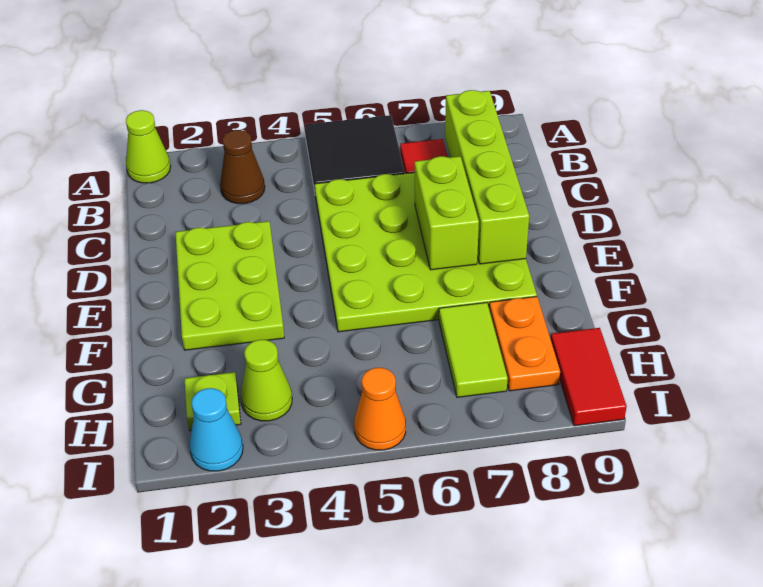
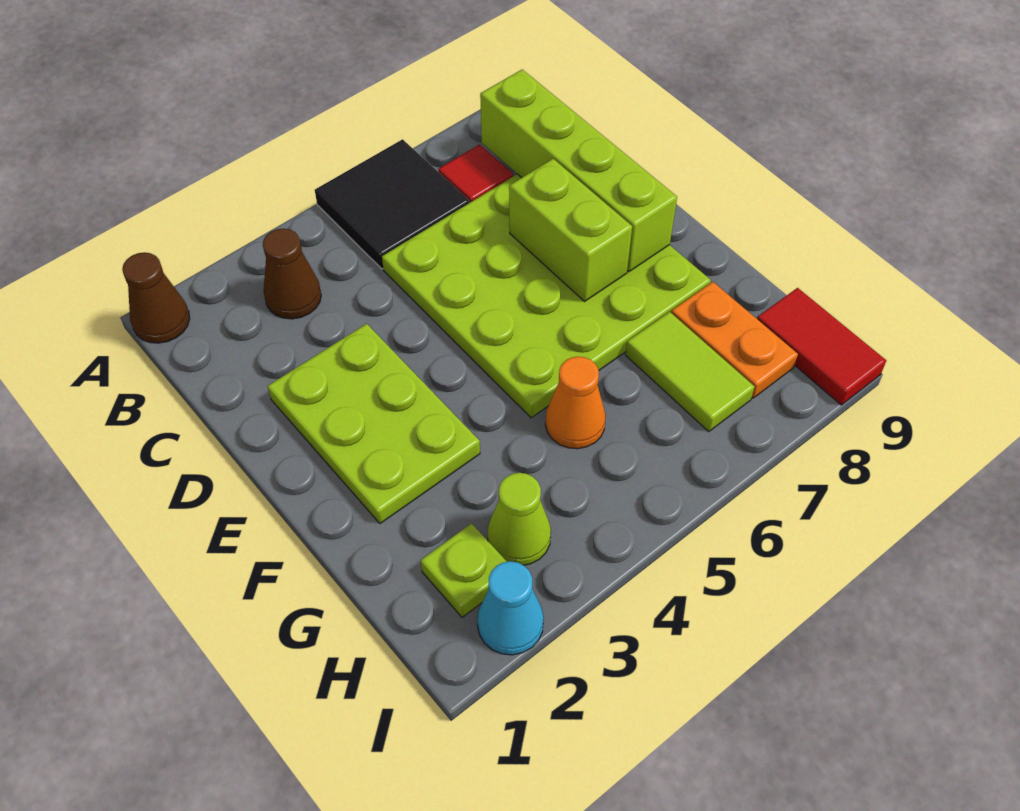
lime 1x1 cone [126,110,171,183] -> brown 1x1 cone [122,252,190,343]
orange 1x1 cone [354,368,406,450] -> orange 1x1 cone moved to [545,357,606,449]

